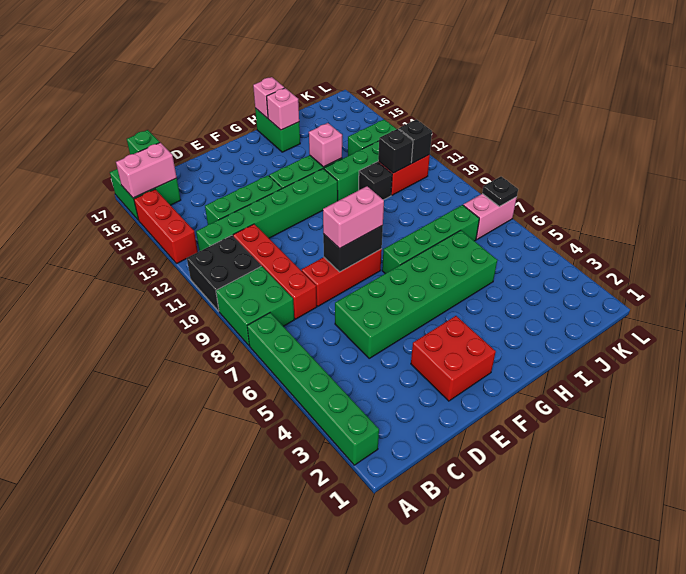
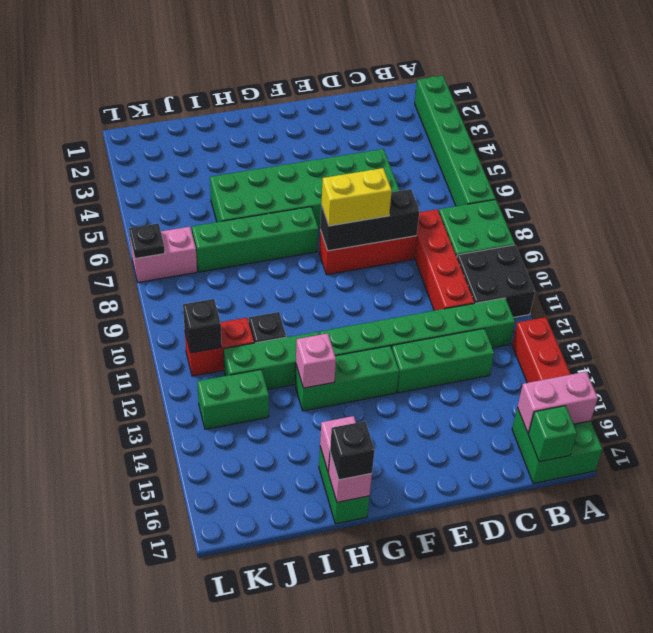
red 2x2 brick [411,316,496,401] -> none
black 1x2 brick [323,225,383,272] -> black 1x3 brick [320,189,420,251]
pink 1x2 brick [323,186,384,249] -> yellow 1x2 brick [321,168,392,226]
black 1x1 brick [378,129,413,173] -> black 1x1 brick moved to [330,421,375,480]

